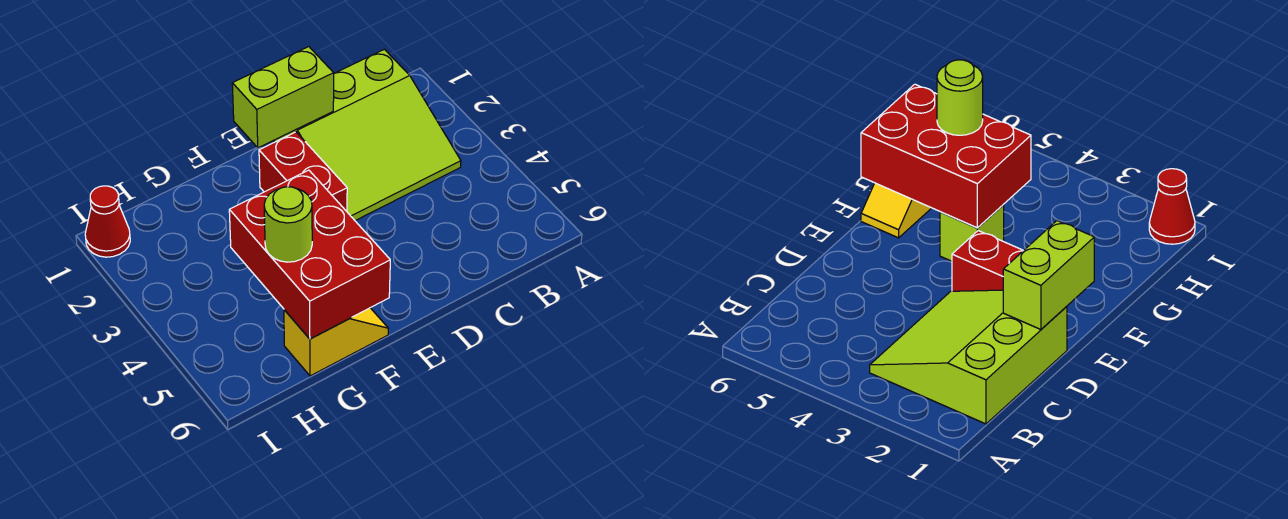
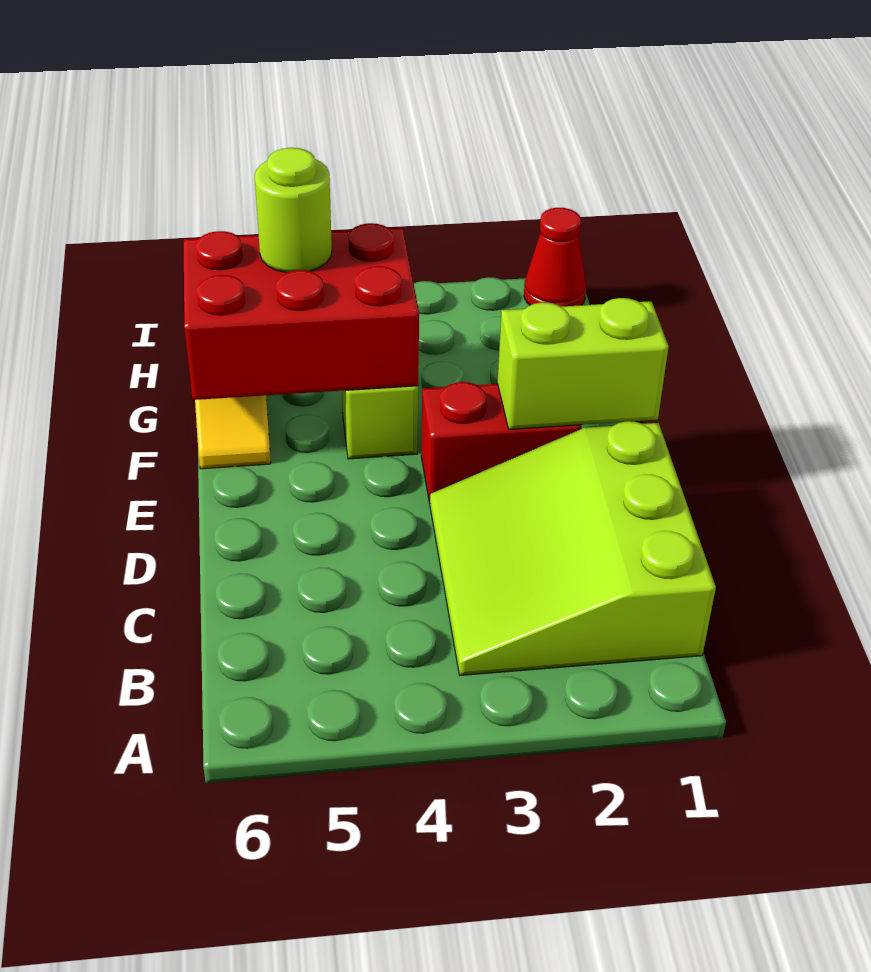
lime 1x2 brick [232,47,334,148] -> lime 1x2 brick turned to [497,298,669,429]

